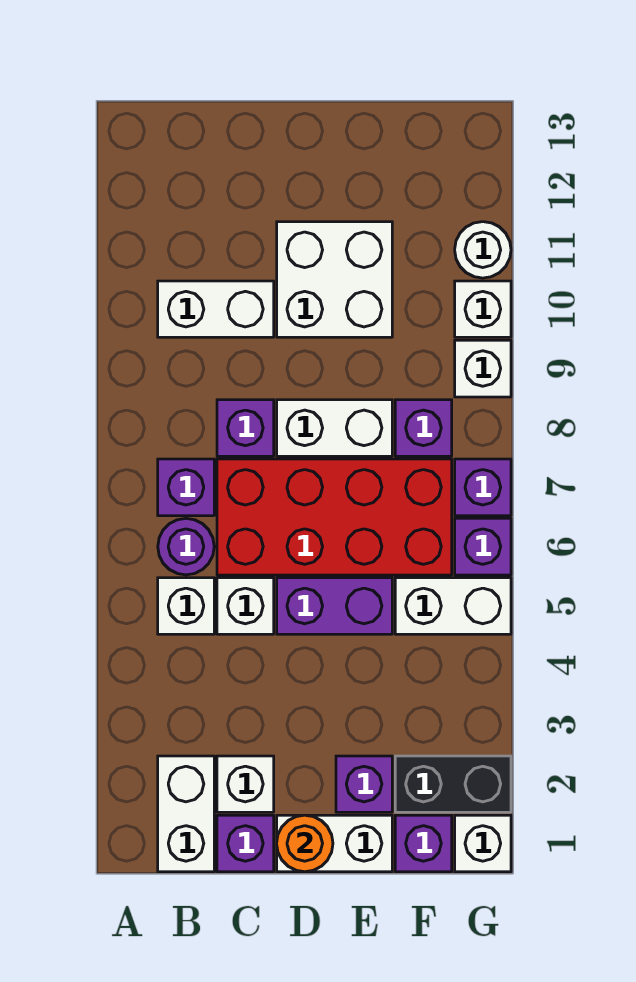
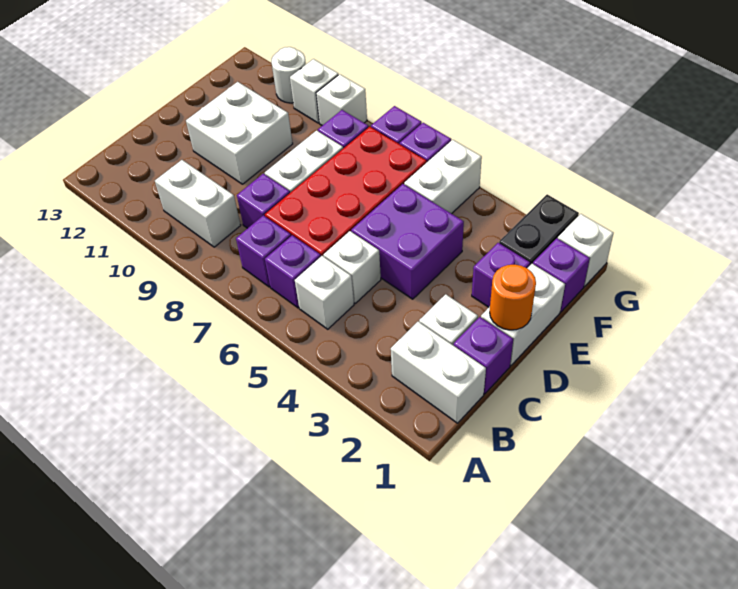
purple 1x1 round brick [158,518,214,575] -> purple 1x1 brick [265,235,321,308]
white 1x2 brick [158,281,274,337] -> white 1x2 brick turned to [155,160,241,247]
purple 1x2 brick [277,578,392,634] -> purple 2x2 brick [351,184,464,299]

